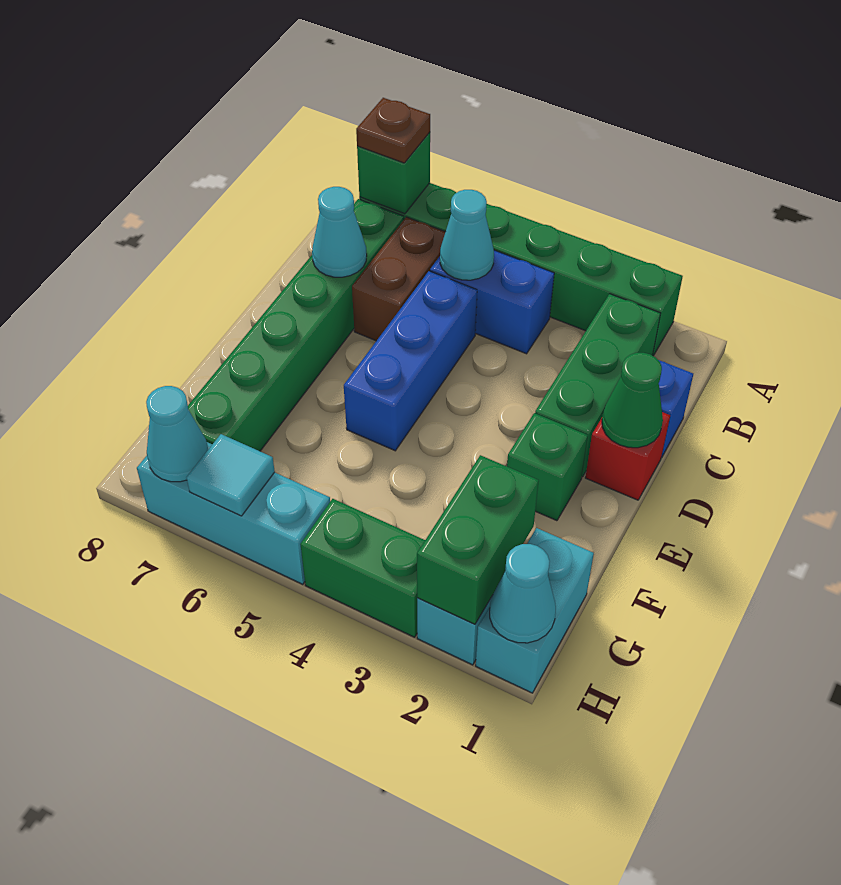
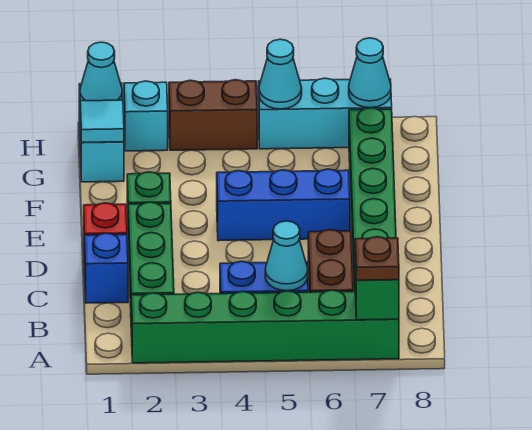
blue 1x3 brick [344,271,477,451] -> blue 1x3 brick turned to [217,169,350,241]
cyan 1x1 cone [312,187,367,277] -> cyan 1x1 cone moved to [259,39,302,109]
green 1x1 cone [602,353,663,448] -> none
green 1x2 brick [417,455,539,624] -> none
green 1x2 brick [300,499,425,637] -> brown 1x2 brick [169,80,257,150]
cyan 1x1 tile [187,434,275,516] -> cyan 1x1 tile moved to [80,100,124,142]

